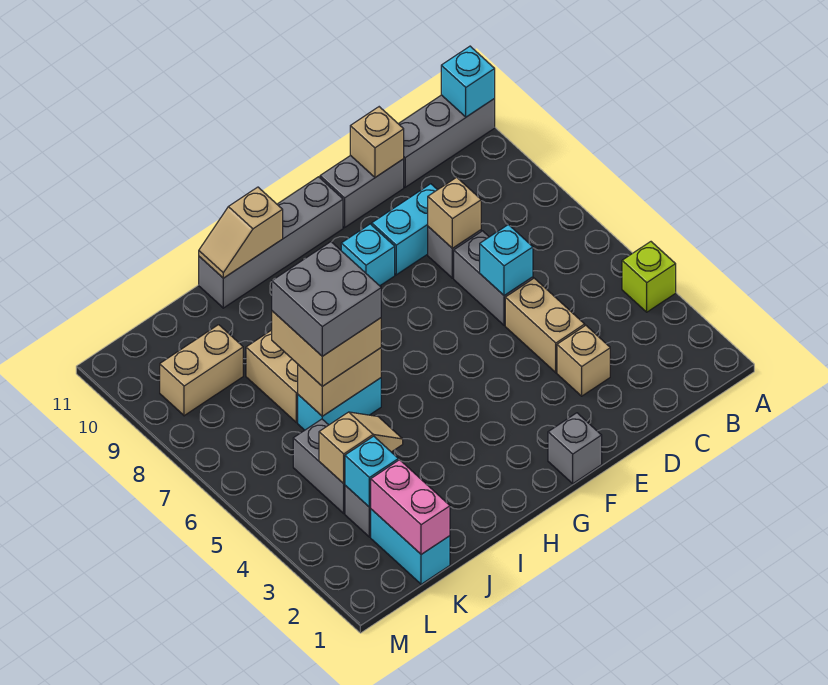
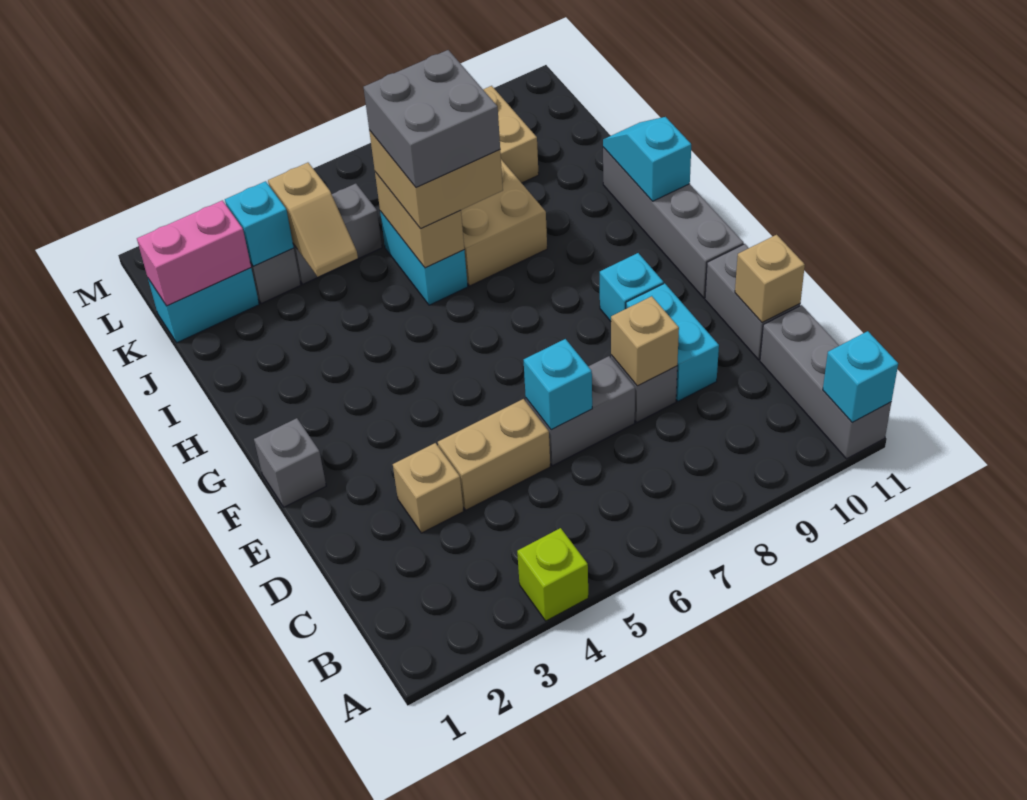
tan 1x2 slope [199,187,283,278] -> cyan 1x2 slope [603,117,691,201]

